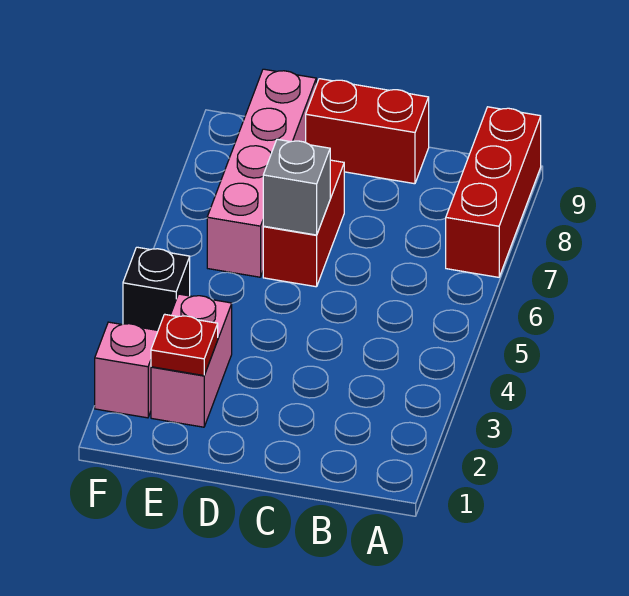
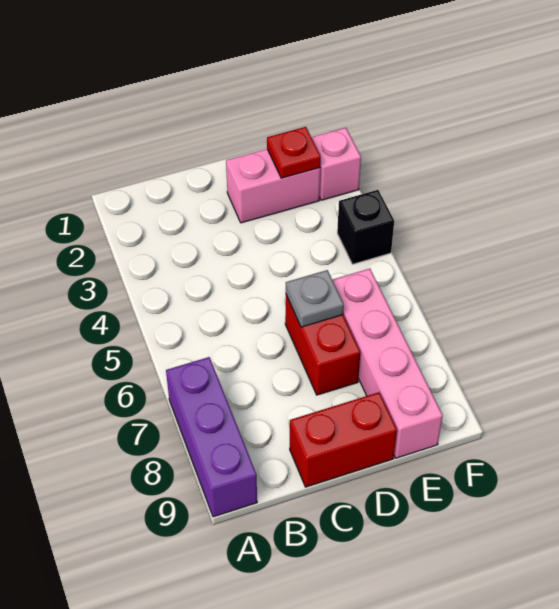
red 1x3 brick [446,107,541,277] -> purple 1x3 brick [166,357,257,517]
grey 1x1 brick [263,139,330,235] -> grey 1x1 plate [286,270,344,327]
pink 1x2 brick [151,294,232,427] -> pink 1x2 brick turned to [226,149,320,223]

